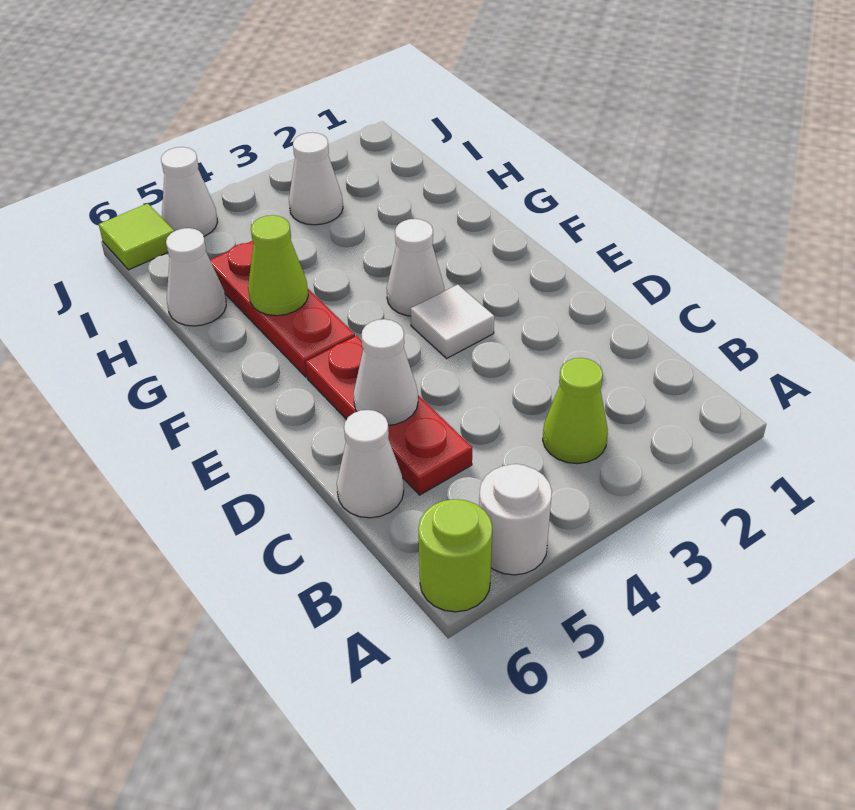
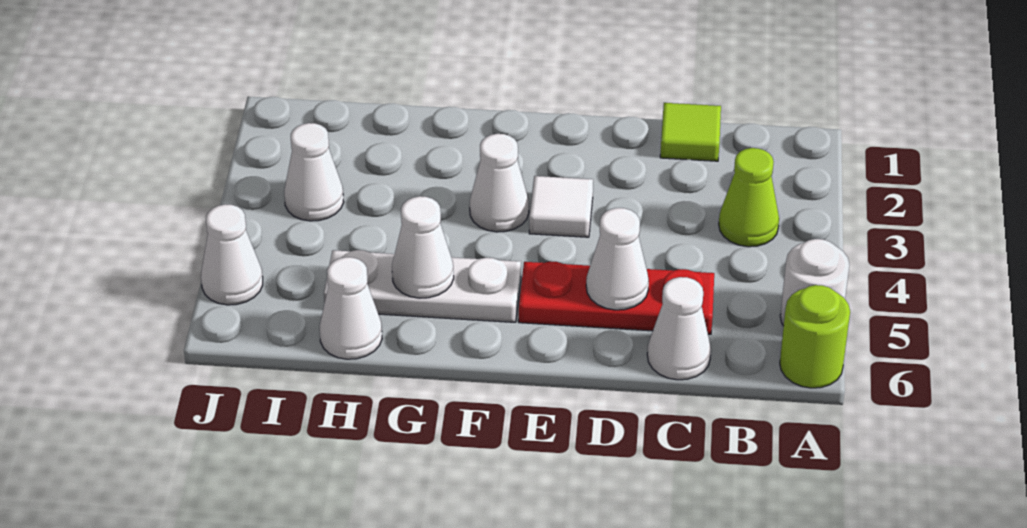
red 1x3 plate [210,241,355,377] -> white 1x3 plate [324,250,521,322]
lime 1x1 cone [248,215,308,316] -> white 1x1 cone [392,196,454,298]
lime 1x1 tile [99,203,174,270] -> lime 1x1 tile moved to [660,103,721,161]

